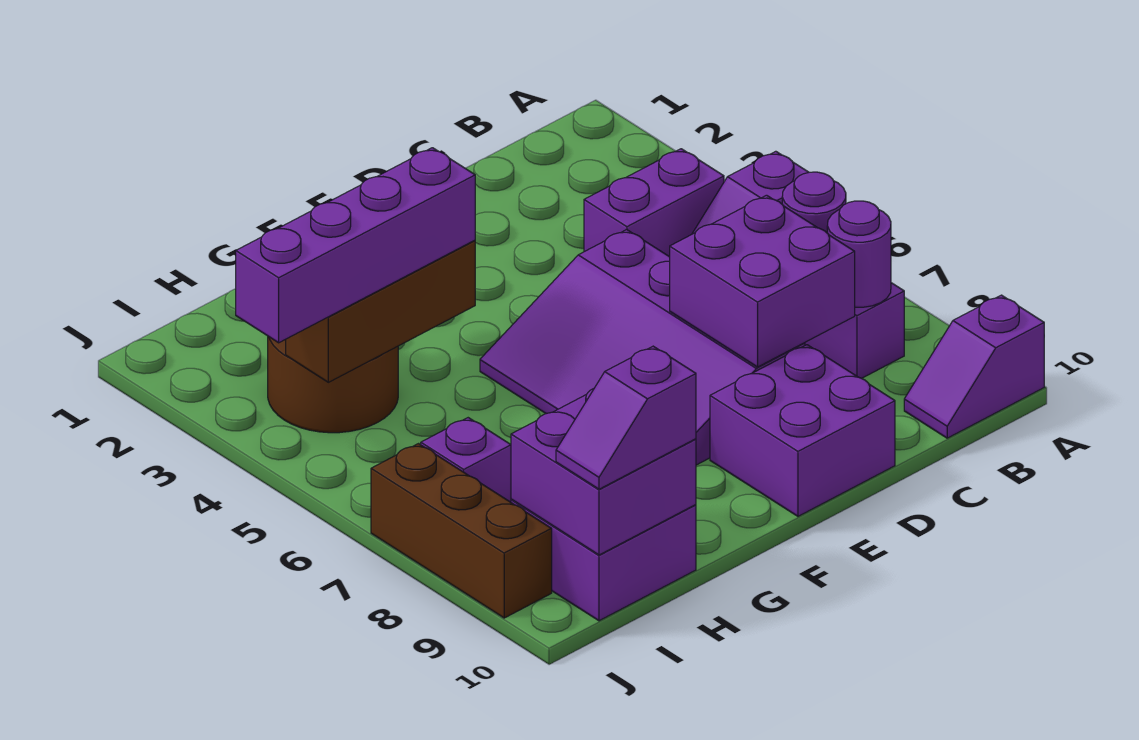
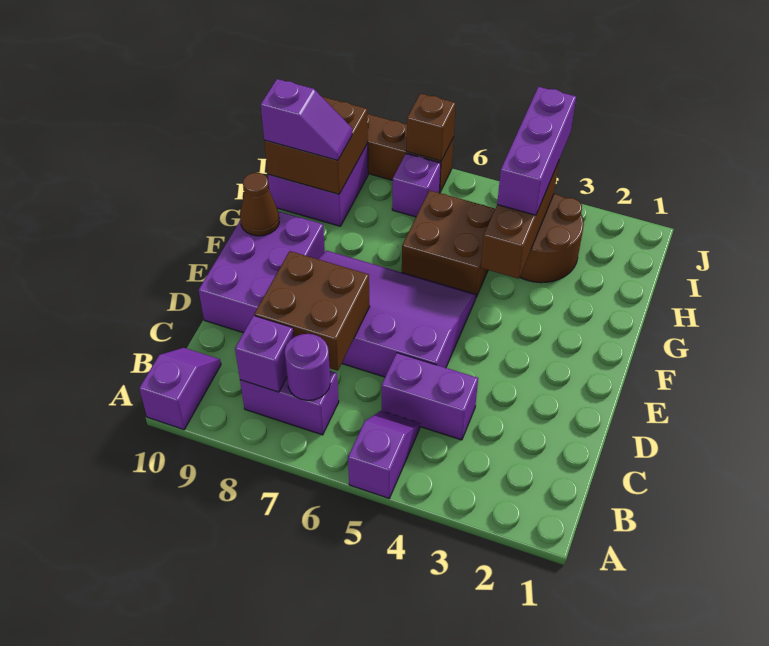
purple 1x2 brick [584,149,724,257] -> purple 1x2 brick turned to [382,353,478,440]
purple 1x1 round brick [827,201,891,307] -> purple 1x1 brick [235,316,294,392]
purple 2x2 brick [670,195,855,367] -> brown 2x2 brick [254,251,370,371]
purple 2x2 brick [710,345,895,516] -> purple 2x3 brick [199,211,325,333]
none -> brown 1x1 cone [240,173,279,236]
purple 1x4 brick [236,148,475,343] -> purple 1x3 brick [497,87,576,215]
none -> brown 2x2 brick [402,190,495,297]
purple 2x2 brick [511,389,696,555] -> brown 2x2 brick [264,97,368,194]
purple 1x2 slope [556,346,696,489] -> purple 1x2 slope turned to [261,79,352,161]
none -> brown 1x1 brick [406,93,456,161]

